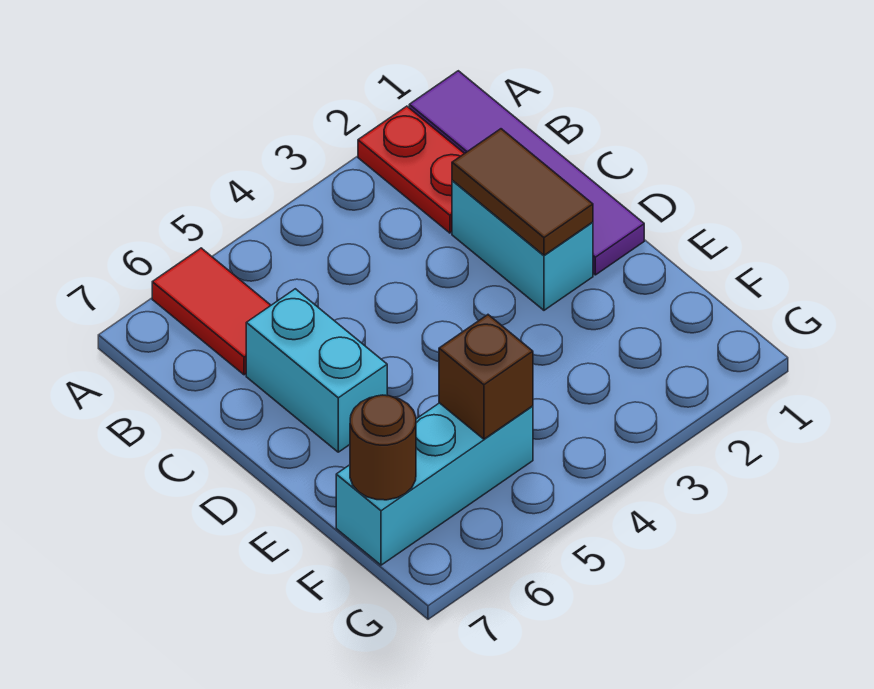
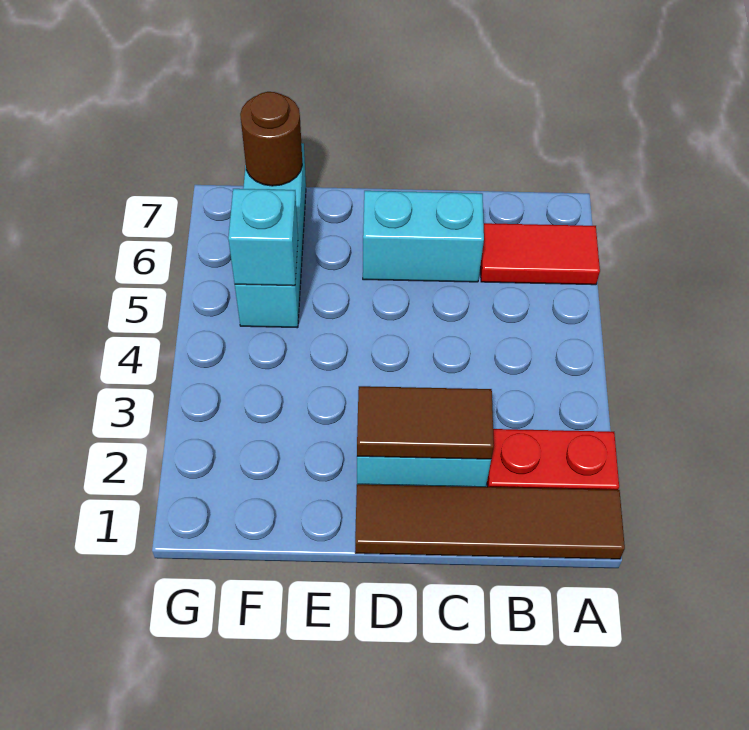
purple 1x4 tile [409,71,644,275] -> brown 1x4 tile [355,484,625,559]
brown 1x1 brick [439,315,533,439] -> cyan 1x1 brick [228,189,298,286]

